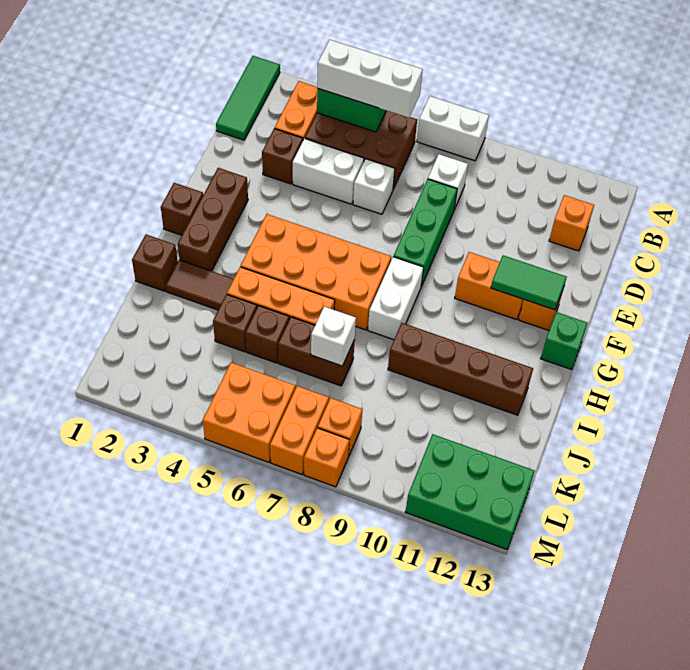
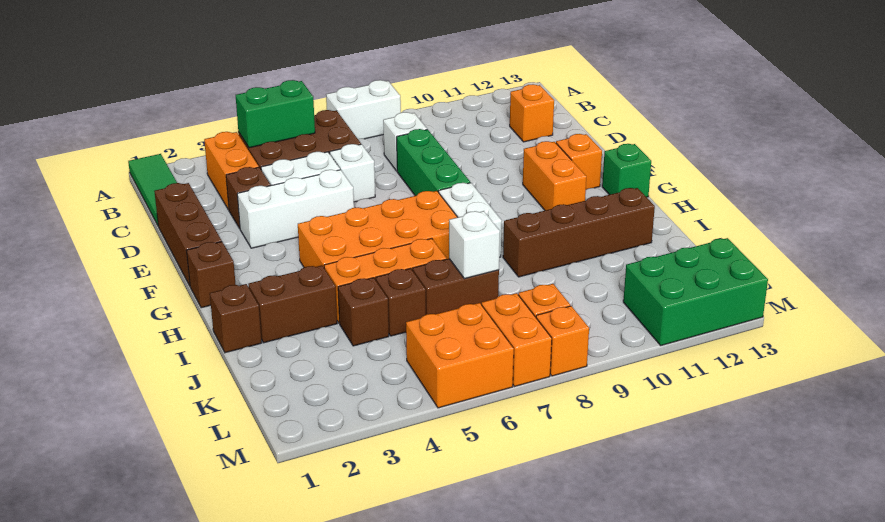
white 1x3 brick [317,40,423,118] -> white 1x3 brick moved to [237,170,354,248]
brown 1x3 brick [178,168,248,271] -> brown 1x3 brick moved to [154,183,222,286]
orange 1x2 brick [455,252,524,320] -> orange 1x2 brick turned to [523,141,586,210]
green 1x2 tile [491,255,567,310] -> none
brown 1x2 tile [165,260,234,310] -> brown 1x2 brick [248,265,337,343]

